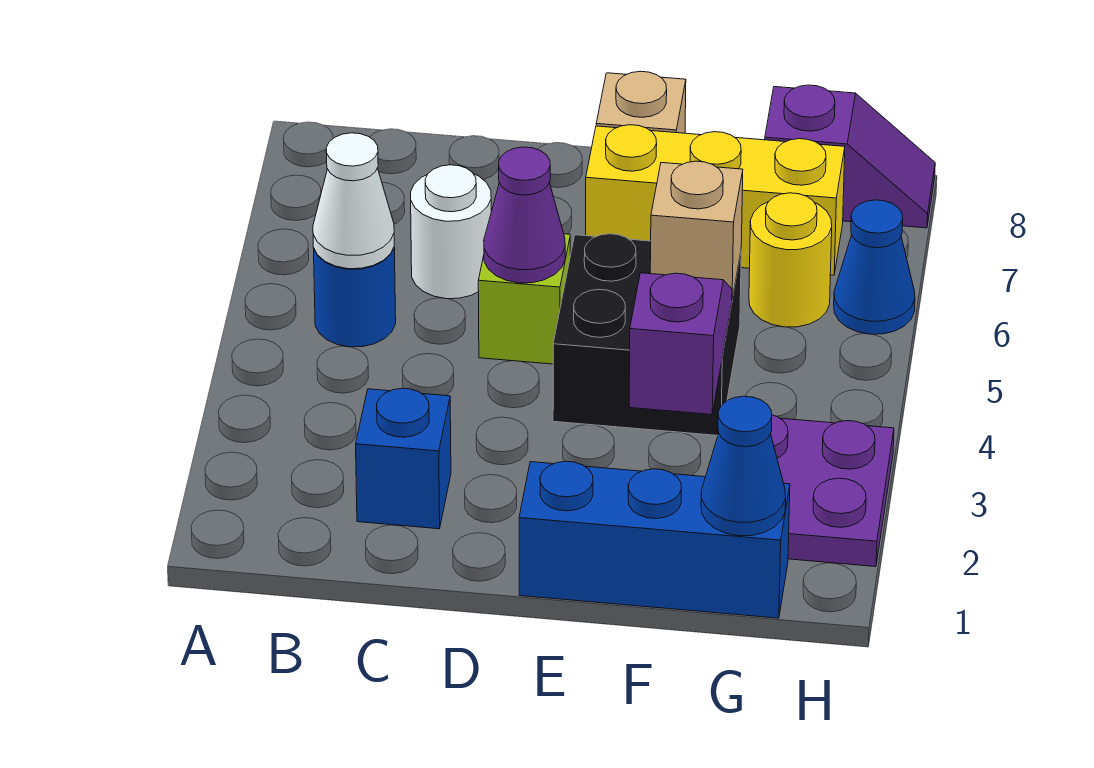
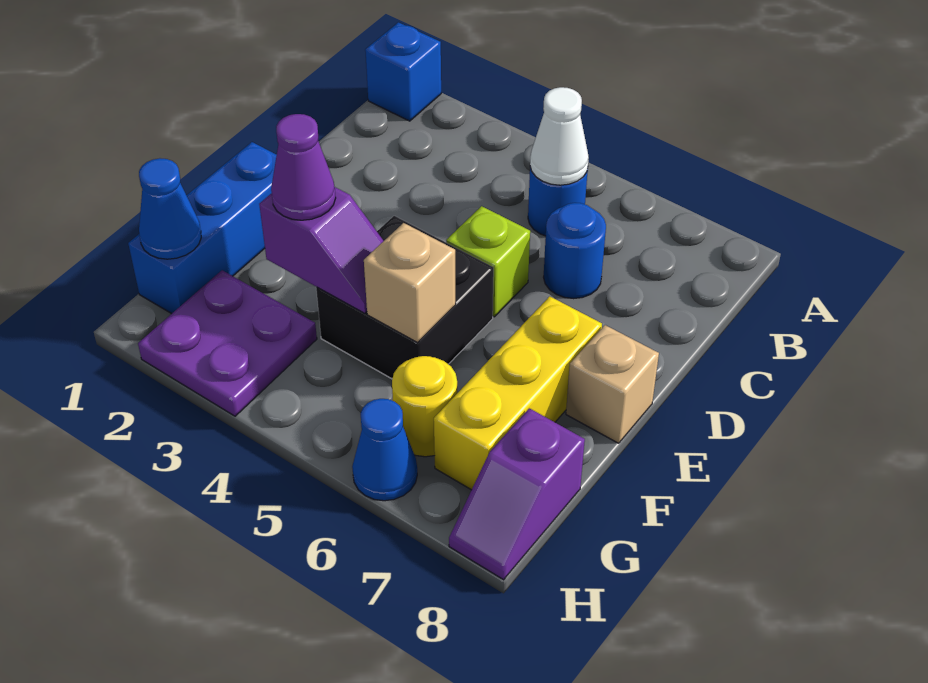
blue 1x1 brick [356,388,451,529] -> blue 1x1 brick moved to [365,22,441,121]
white 1x1 round brick [411,165,491,299] -> blue 1x1 round brick [544,203,606,299]
purple 1x1 cone [484,147,565,283] -> purple 1x1 cone moved to [271,114,336,220]

